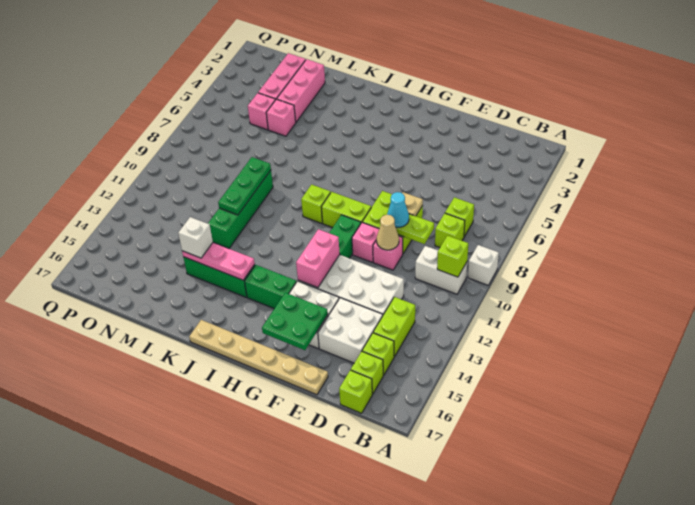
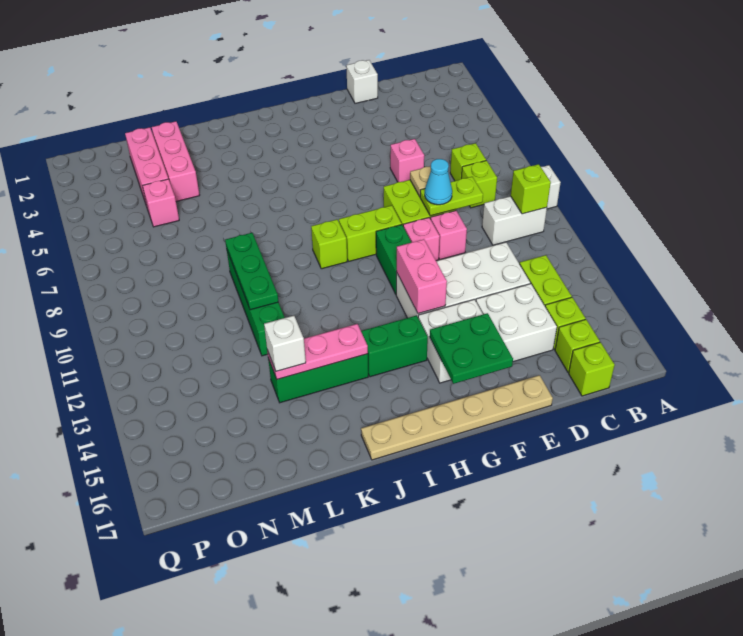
none -> white 1x1 brick [346,60,378,103]
tan 1x1 cone [377,215,399,250] -> none
pink 1x1 brick [266,99,296,136] -> pink 1x1 brick moved to [390,139,424,182]

